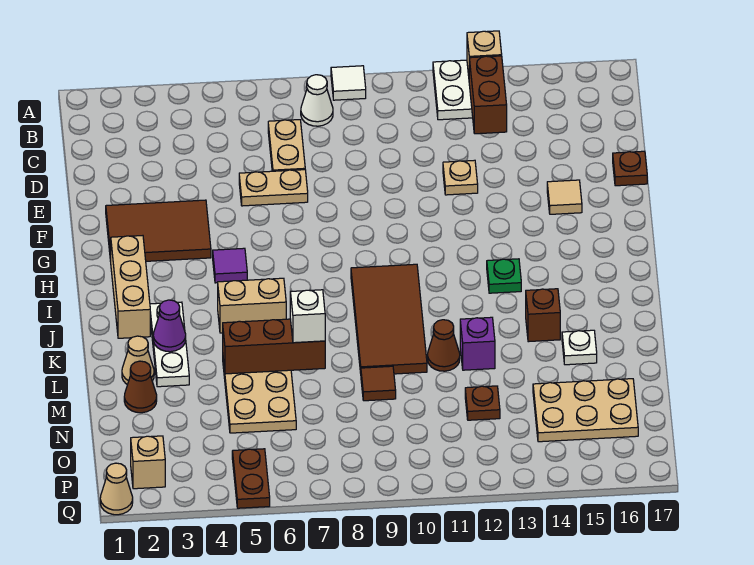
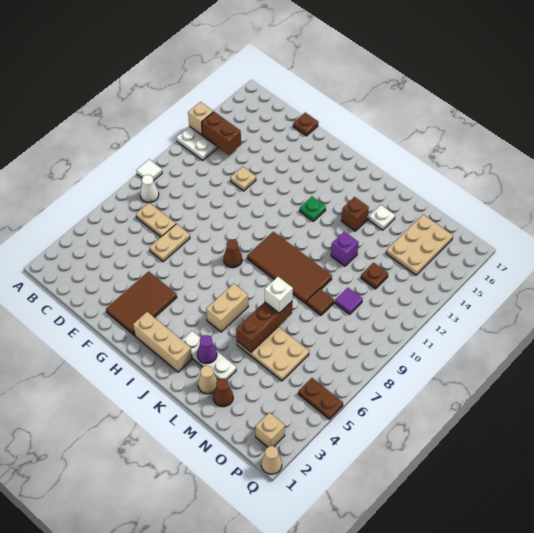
tan 1x1 tile [547,180,582,214] -> none
purple 1x1 tile [213,248,247,283] -> purple 1x1 tile moved to [335,288,362,314]
brown 1x1 cone [427,320,460,371] -> brown 1x1 cone moved to [224,240,242,268]

